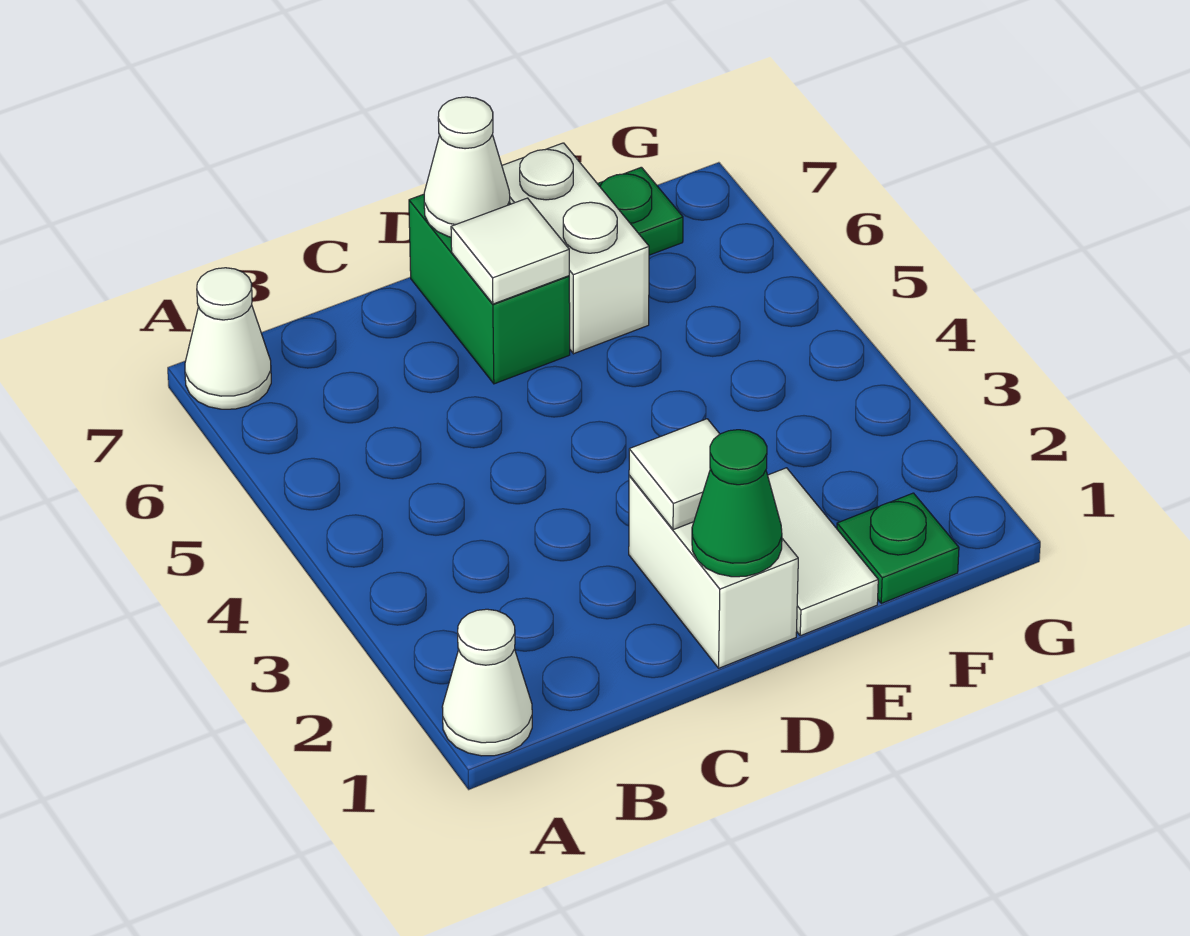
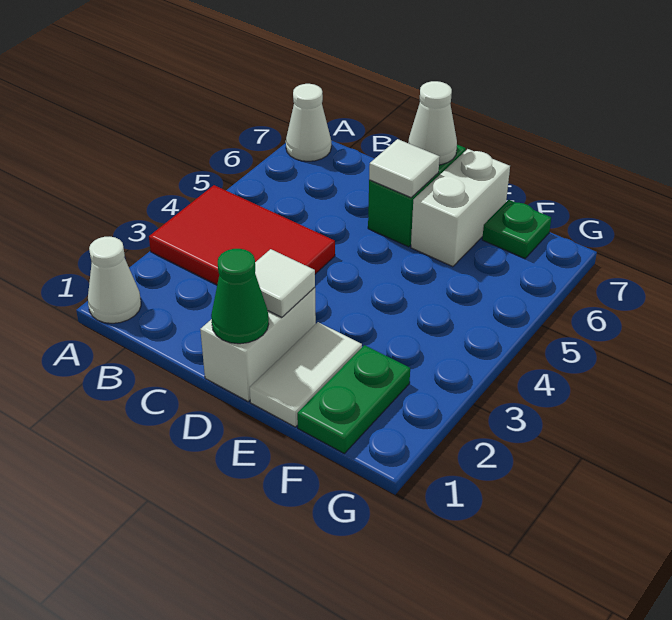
none -> red 2x3 tile [149,185,335,285]
green 1x1 plate [837,493,959,603] -> green 1x2 plate [297,345,410,453]

